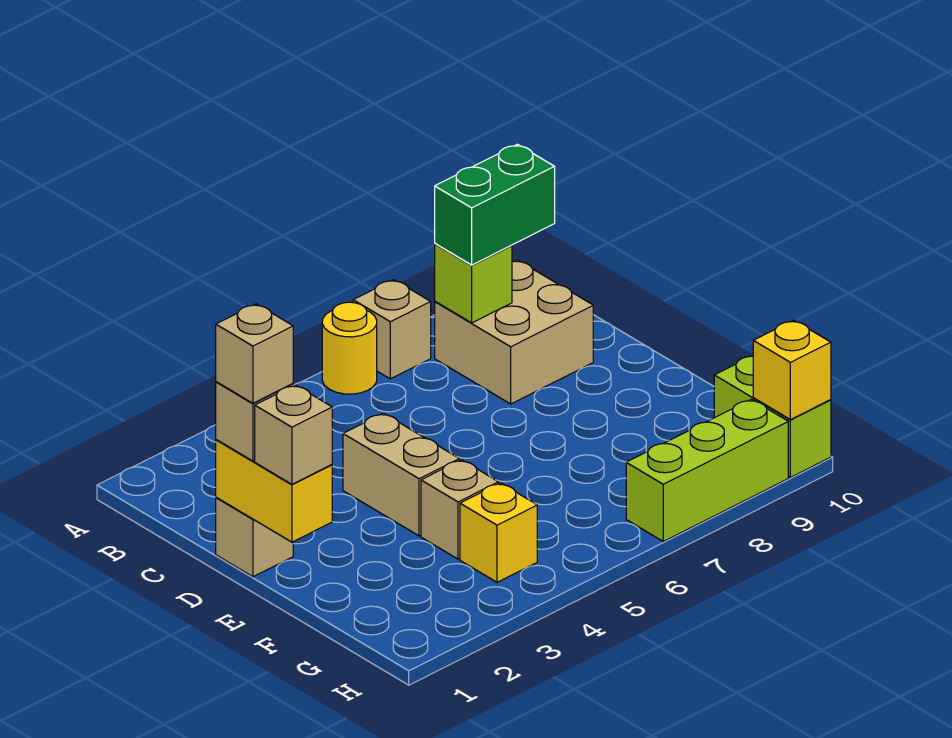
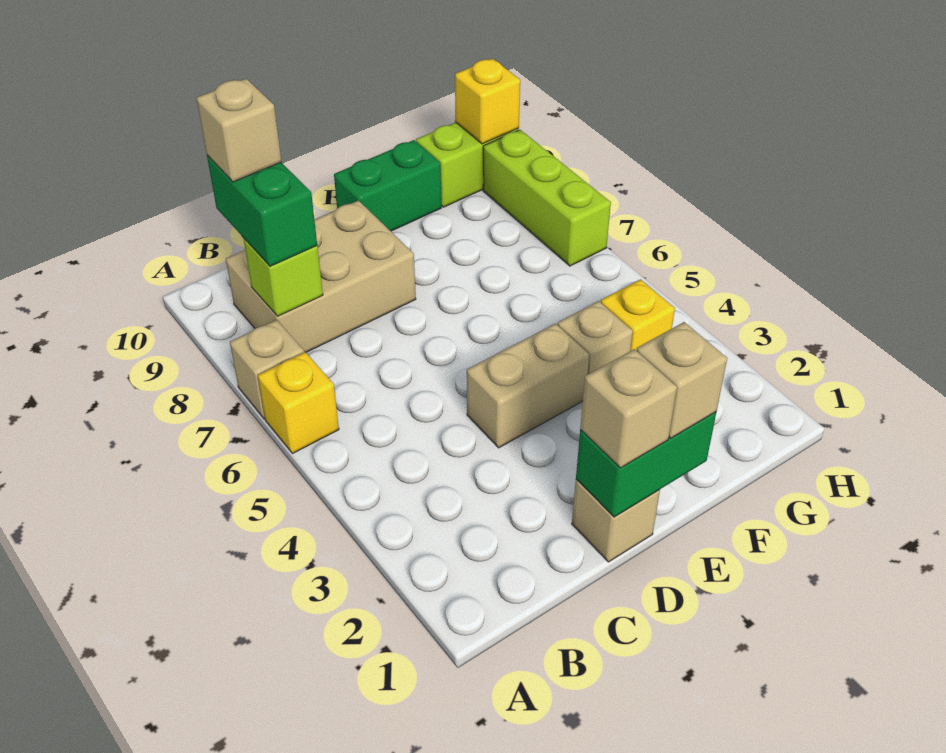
yellow 1x1 round brick [322,302,377,394] -> yellow 1x1 brick [258,352,339,454]
tan 2x2 brick [435,260,593,404] -> tan 2x3 brick [226,200,416,352]
yellow 1x2 brick [216,440,332,542] -> green 1x2 brick [576,412,716,517]
tan 1x1 brick [216,304,293,403] -> tan 1x1 brick moved to [197,79,281,182]
none -> green 1x2 brick [334,140,441,231]

